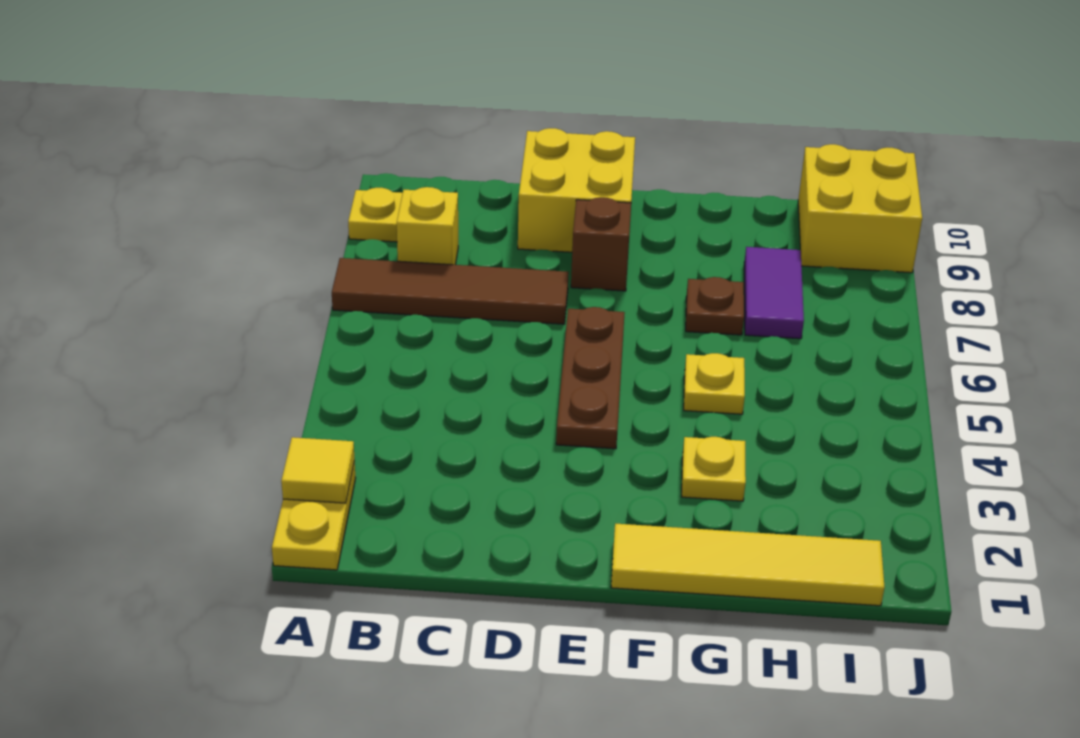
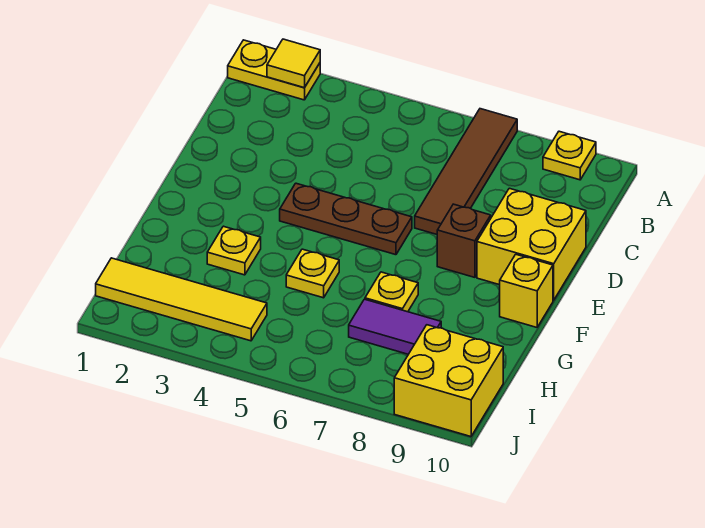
yellow 1x1 brick [397,187,458,265] -> yellow 1x1 brick moved to [500,254,553,327]
yellow 1x4 tile [611,524,885,606] -> yellow 1x4 tile turned to [96,258,267,341]
brown 1x1 plate [686,277,744,335] -> yellow 1x1 plate [365,272,418,312]

